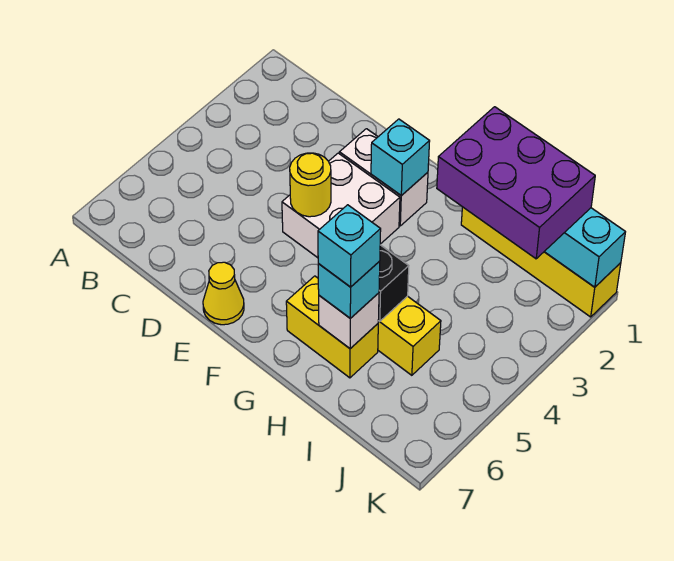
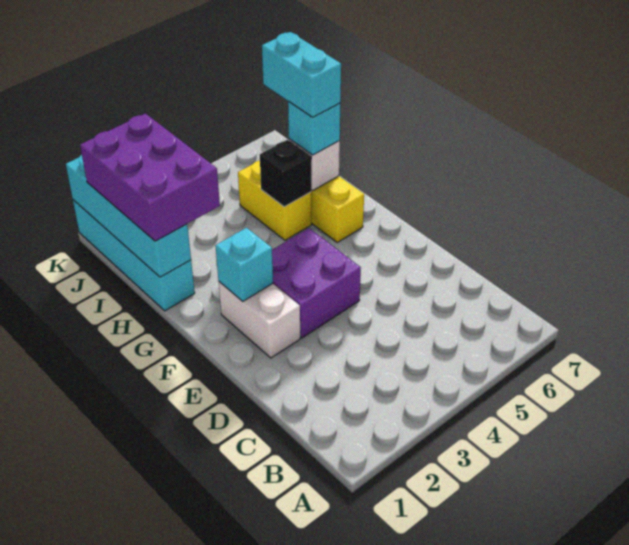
white 2x2 brick [282,153,400,258] -> purple 2x2 brick [272,228,361,338]
yellow 1x1 round brick [290,153,331,217] -> none
yellow 1x1 cone [203,262,244,325] -> none
yellow 1x4 brick [461,207,621,317] -> cyan 1x4 brick [73,200,195,311]
cyan 1x1 brick [318,205,381,287] -> cyan 1x2 brick [262,32,341,117]

